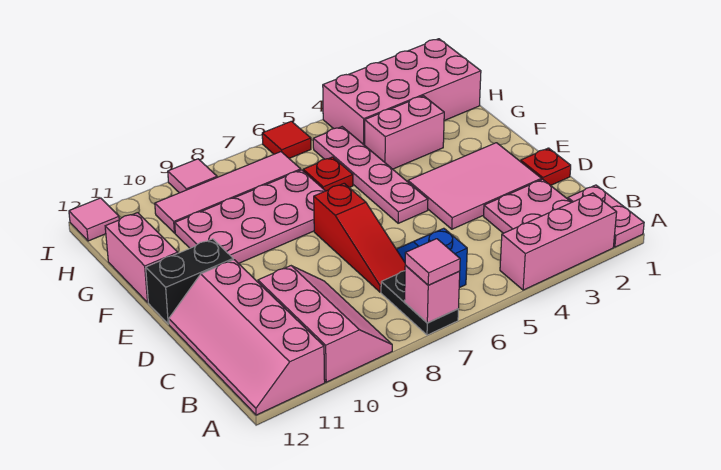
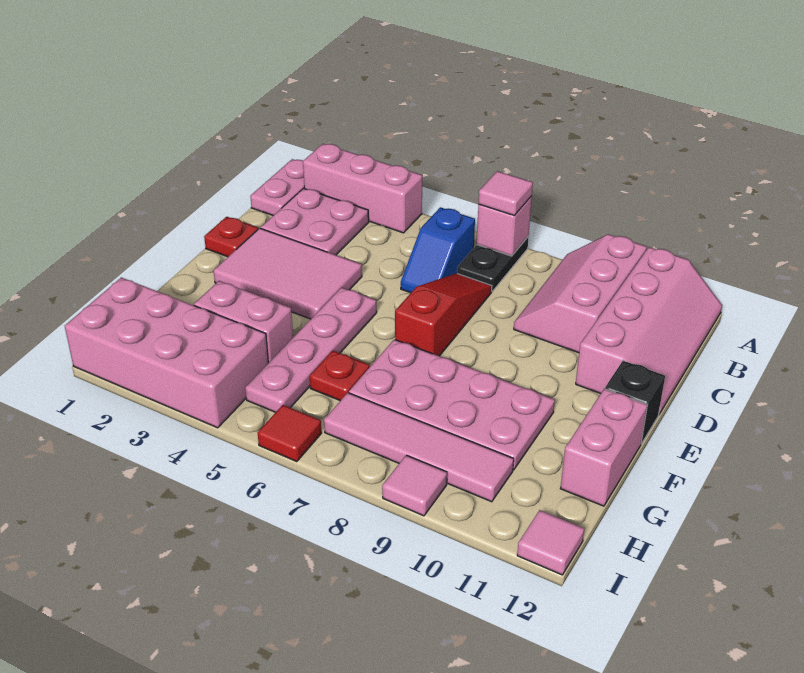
black 1x2 brick [146,239,233,324] -> black 1x1 brick [605,361,665,444]

